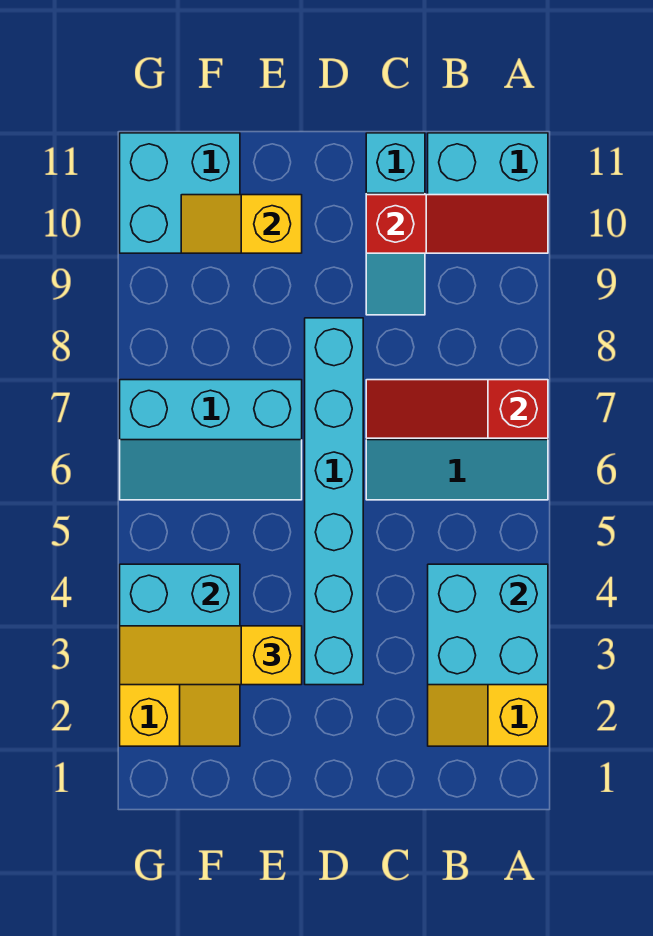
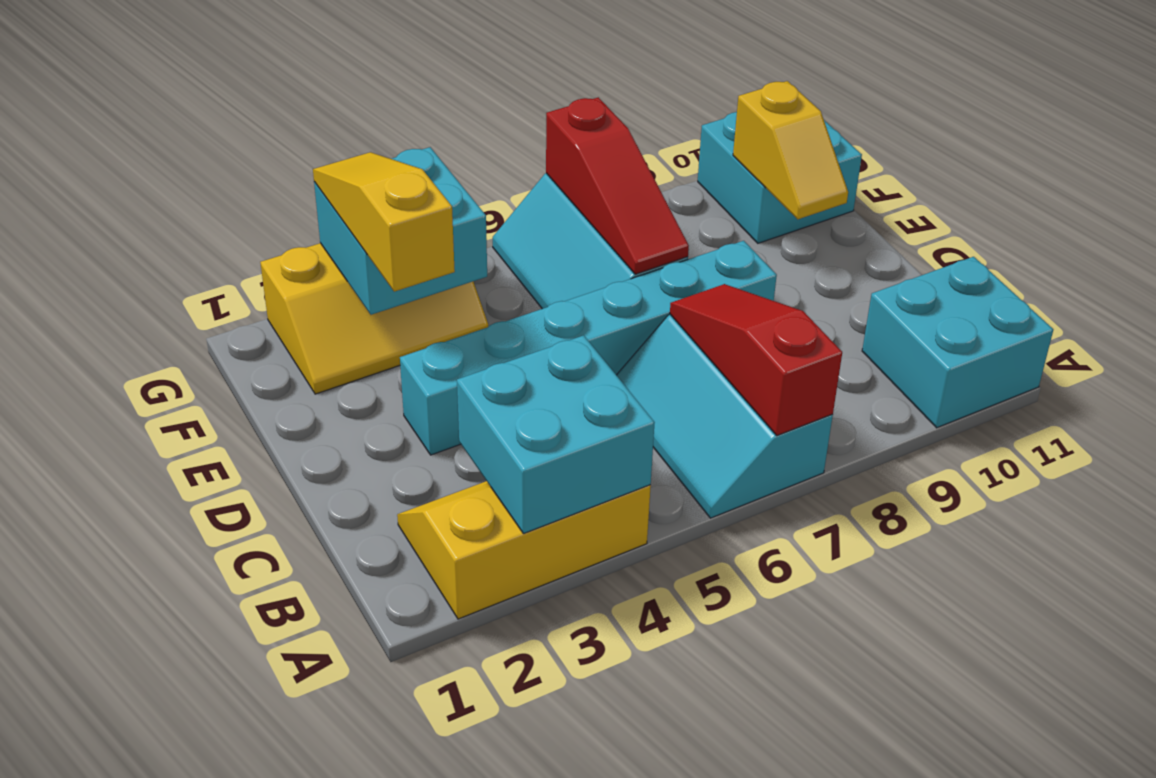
red 1x3 slope [366,195,548,253] -> red 1x3 slope moved to [546,97,689,274]
cyan 1x3 slope [366,133,425,315] -> none
yellow 1x2 slope [181,195,302,253] -> yellow 1x2 slope turned to [733,81,848,219]

